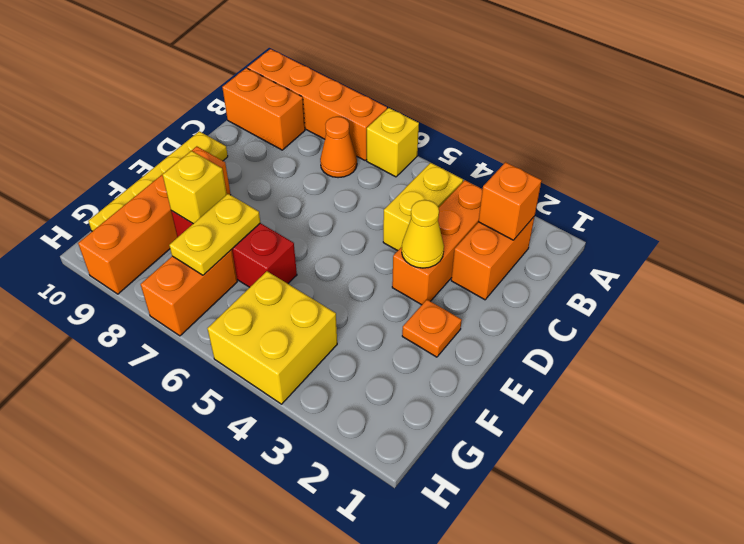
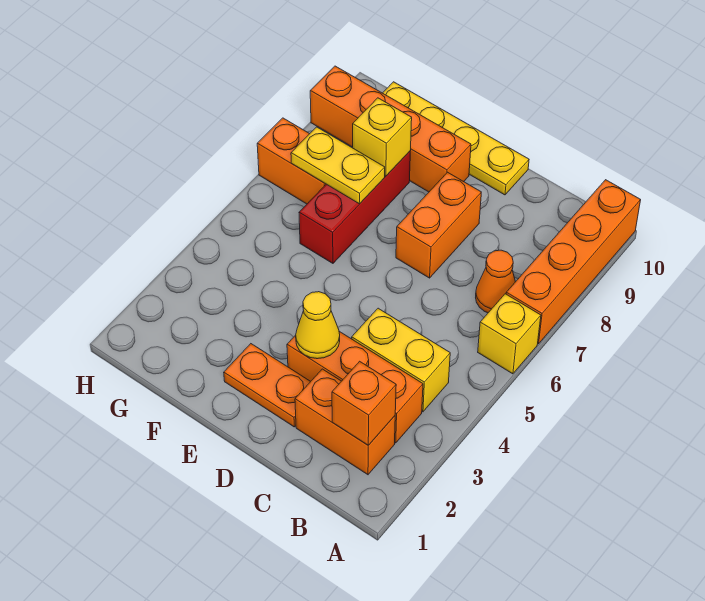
orange 1x2 brick [222,68,305,150] -> orange 1x2 brick moved to [396,172,481,278]
orange 1x1 plate [402,300,462,357] -> orange 1x2 plate [224,344,311,427]
yellow 2x2 brick [207,271,337,404] -> none

